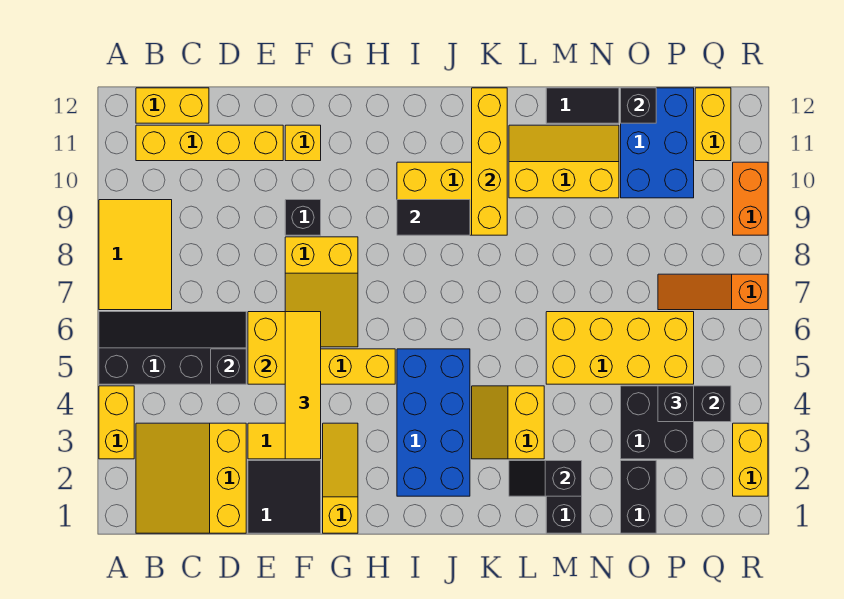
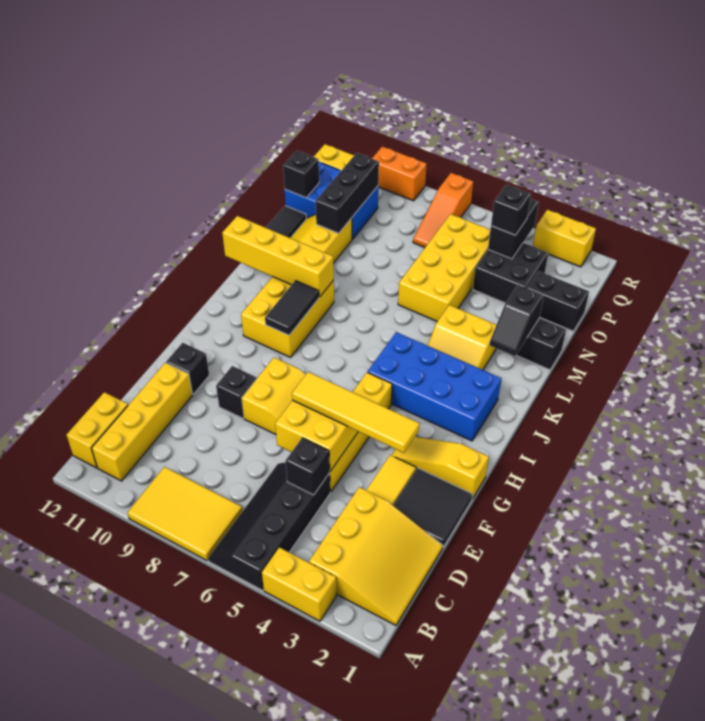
yellow 3x3 slope [136,423,246,533] -> yellow 3x3 slope turned to [309,487,443,625]
yellow 1x1 brick [285,125,321,161] -> black 1x1 brick [166,343,209,394]
none -> black 1x3 brick [316,153,379,233]

